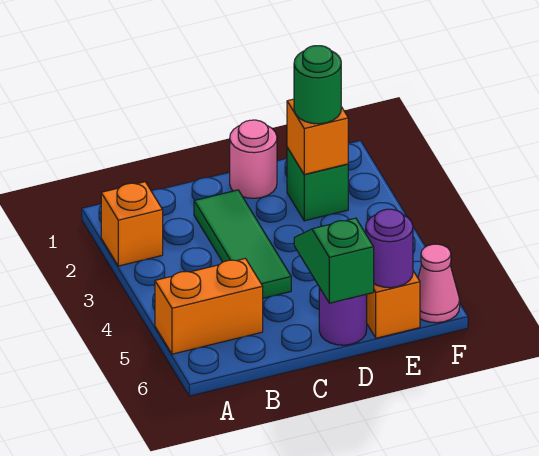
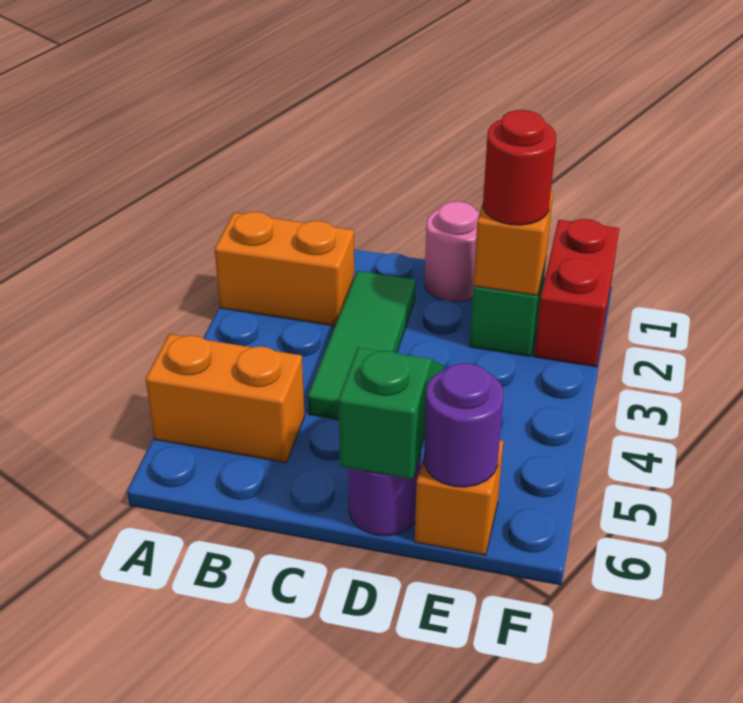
orange 1x1 brick [101,182,163,266] -> orange 1x2 brick [215,212,354,326]
green 1x1 round brick [294,46,341,124] -> red 1x1 round brick [483,110,556,225]
none -> red 1x2 brick [534,219,619,367]
pink 1x1 cone [418,244,460,323] -> none

